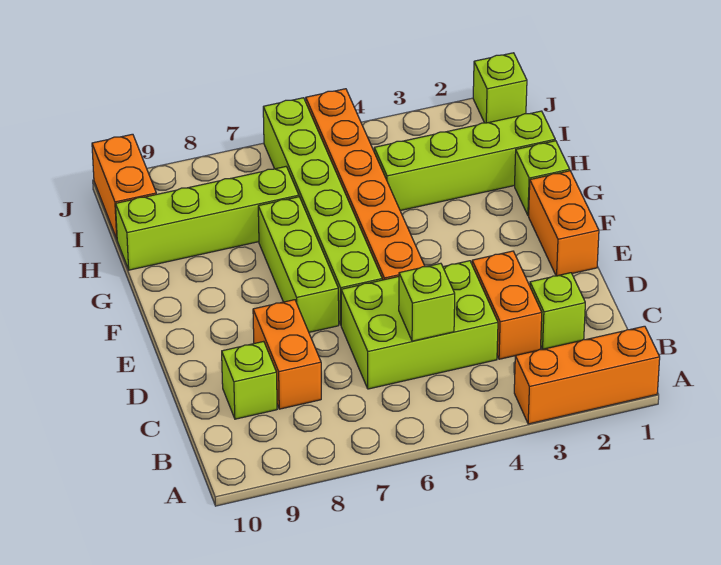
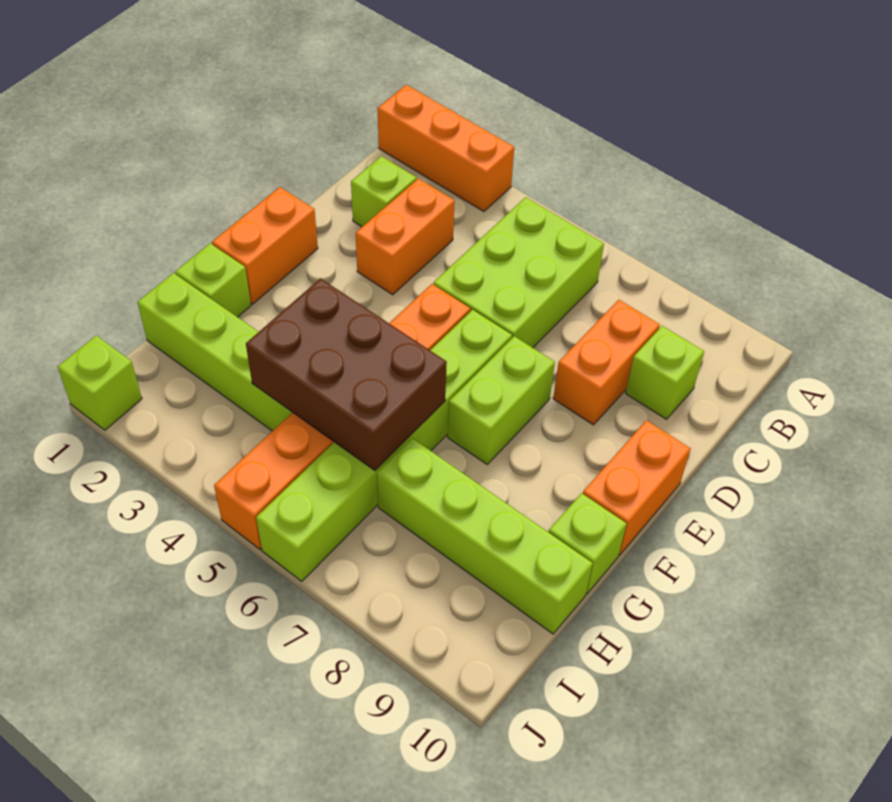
lime 2x3 brick [341,261,498,389] -> lime 2x3 brick turned to [433,197,604,348]
lime 1x1 brick [399,263,455,341] -> lime 1x1 brick moved to [549,493,627,594]
lime 1x3 brick [258,197,339,332] -> lime 1x2 brick [448,336,555,464]
none -> brown 2x3 brick [246,279,447,470]
orange 1x2 brick [92,134,156,239] -> orange 1x2 brick moved to [583,420,691,555]

